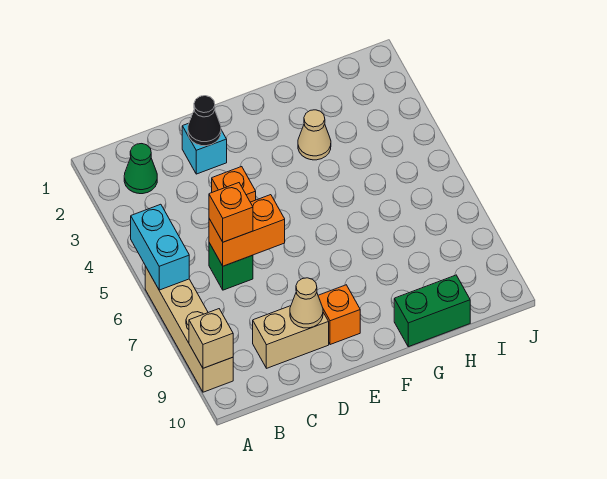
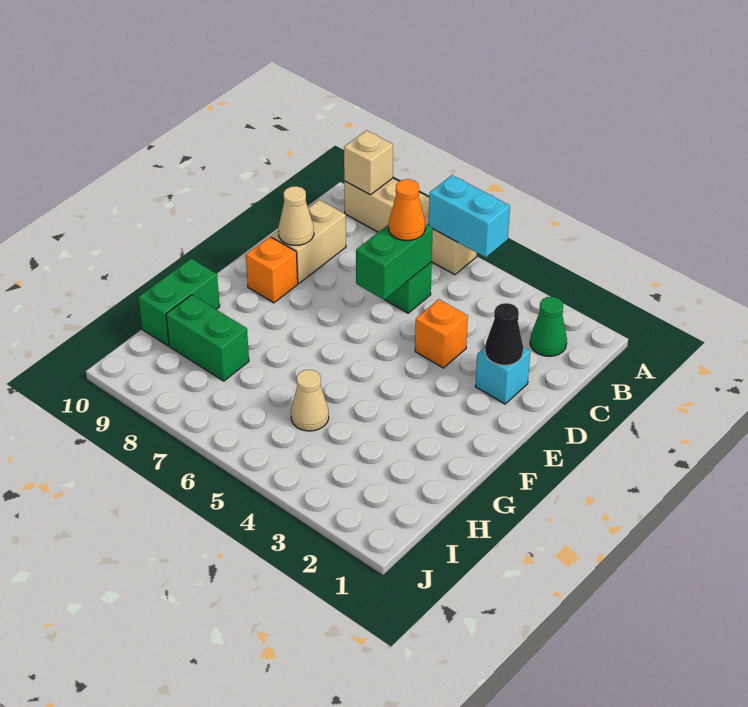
orange 1x2 brick [209,195,285,266] -> green 1x2 brick [356,224,433,300]
orange 1x1 brick [209,183,253,242] -> orange 1x1 cone [389,179,425,241]
tan 1x1 cone [298,110,331,160] -> tan 1x1 cone moved to [291,370,329,431]
none -> green 1x2 brick [166,295,249,381]

